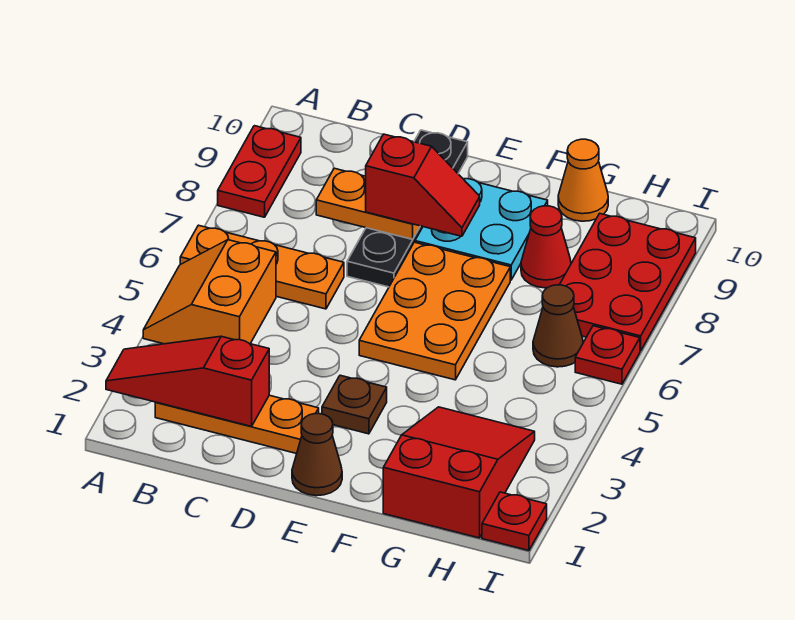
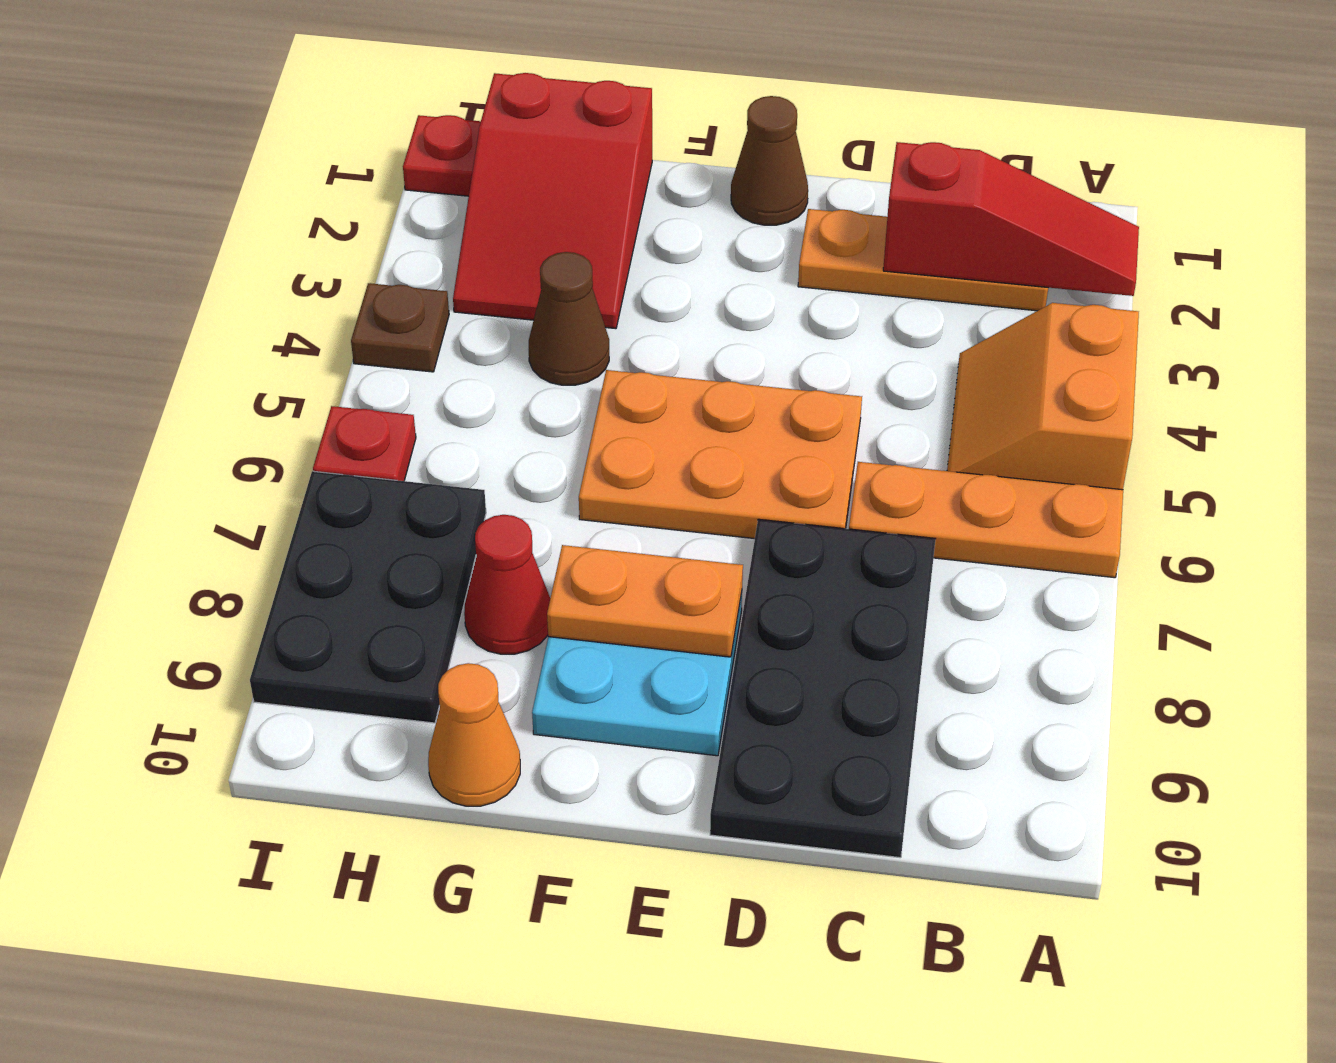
orange 2x2 slope [143,240,276,344] -> orange 2x2 slope turned to [947,303,1139,490]
red 1x2 plate [218,126,301,217] -> none
orange 1x2 plate [316,168,420,239] -> orange 1x2 plate moved to [547,545,743,657]
black 1x4 plate [347,130,468,287] -> black 2x4 plate [710,519,935,858]
red 1x2 slope [366,134,480,236] -> none
brown 1x1 plate [322,375,387,434] -> brown 1x1 plate moved to [351,283,449,372]
orange 2x3 plate [359,242,510,380] -> orange 2x3 plate turned to [579,370,862,539]
brown 1x1 cone [533,285,583,367] -> brown 1x1 cone moved to [529,252,609,385]
red 2x3 plate [560,213,696,351] -> black 2x3 plate [250,471,486,723]

